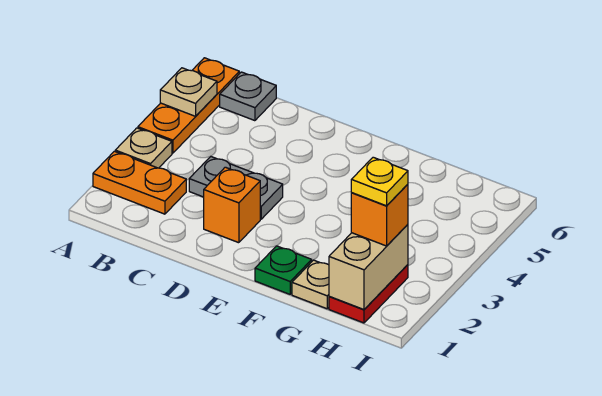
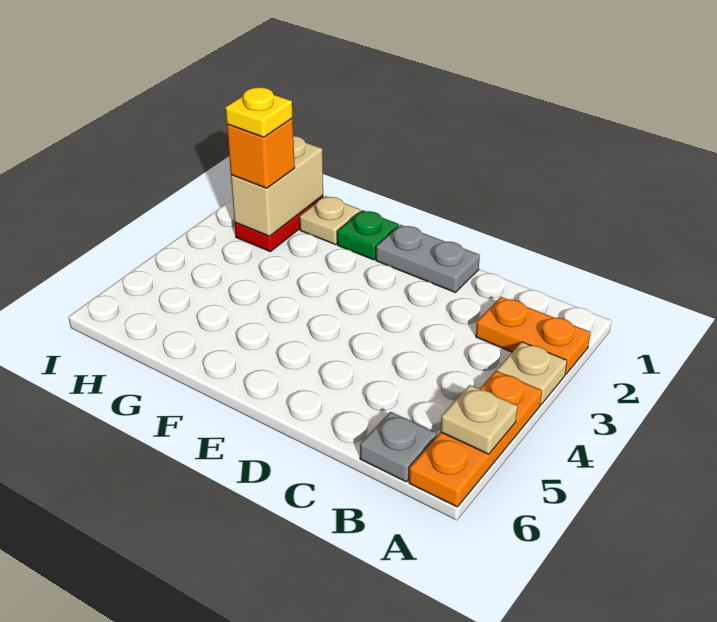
grey 1x2 plate [189,157,283,219] -> grey 1x2 plate moved to [376,225,480,292]
orange 1x1 brick [204,167,260,243] -> none

